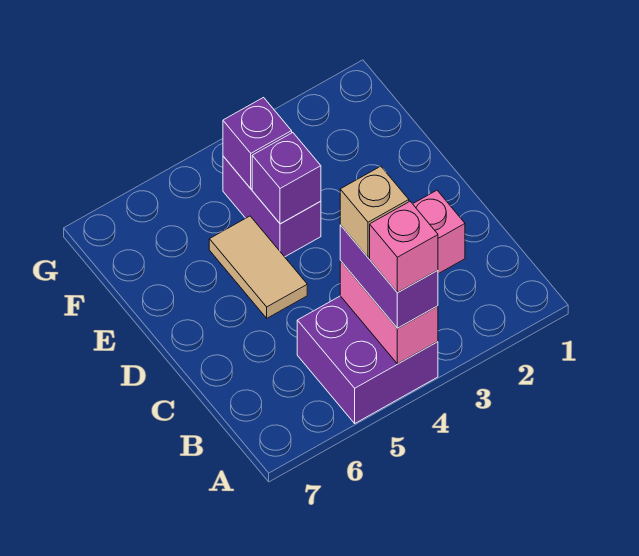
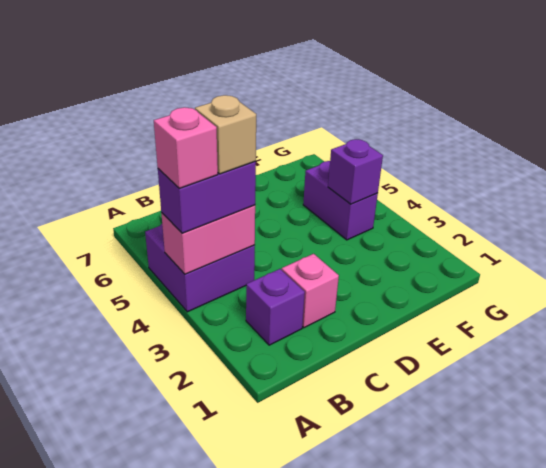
tan 1x2 tile [209,216,307,318] -> none
purple 1x2 brick [223,156,321,257] -> purple 1x2 brick turned to [303,161,378,240]
purple 1x1 brick [252,133,321,224] -> purple 1x1 brick moved to [246,269,305,345]

